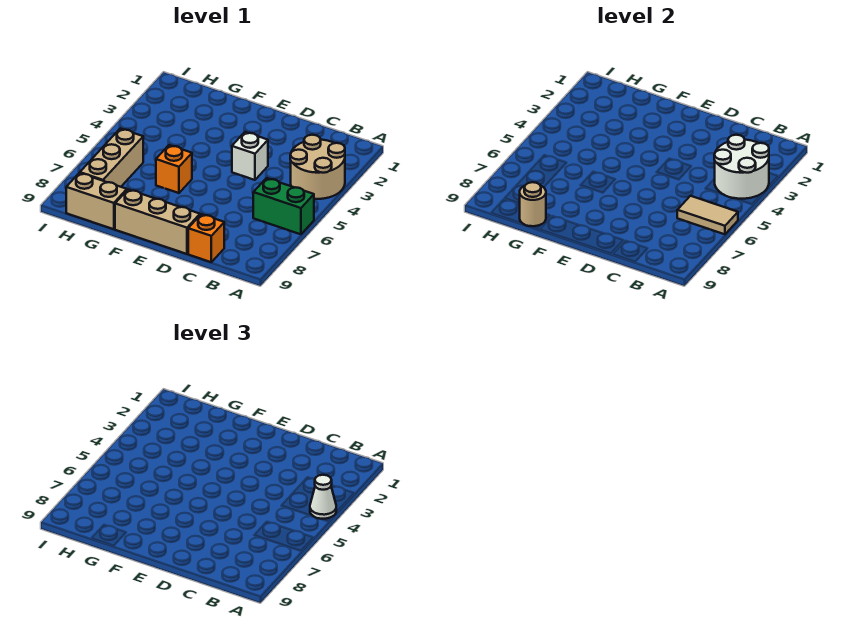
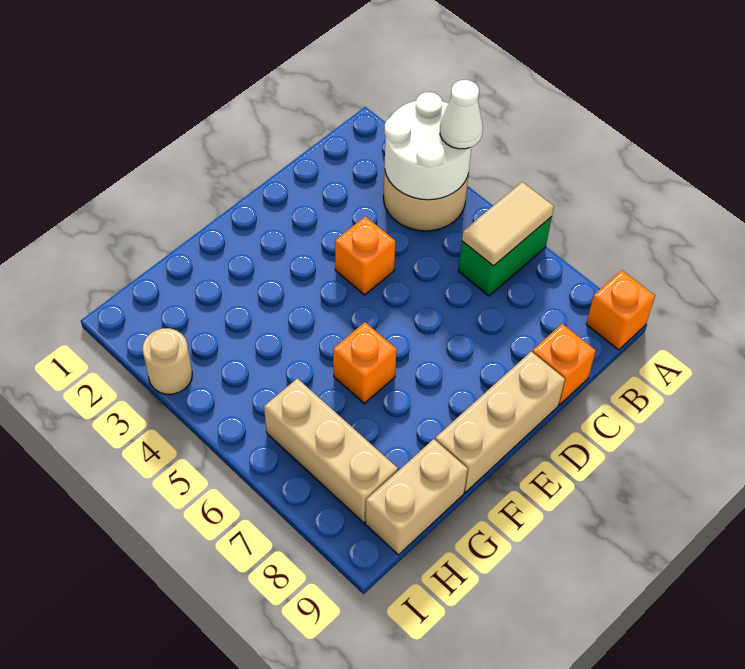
none -> orange 1x1 brick [586,270,655,350]
white 1x1 brick [232,132,268,180] -> orange 1x1 brick [335,216,395,295]
tan 1x1 round brick [520,182,546,226] -> tan 1x1 round brick moved to [142,328,192,394]

